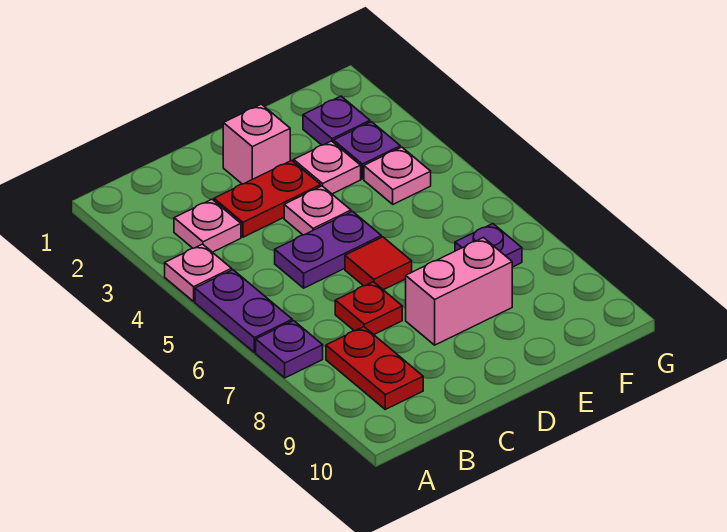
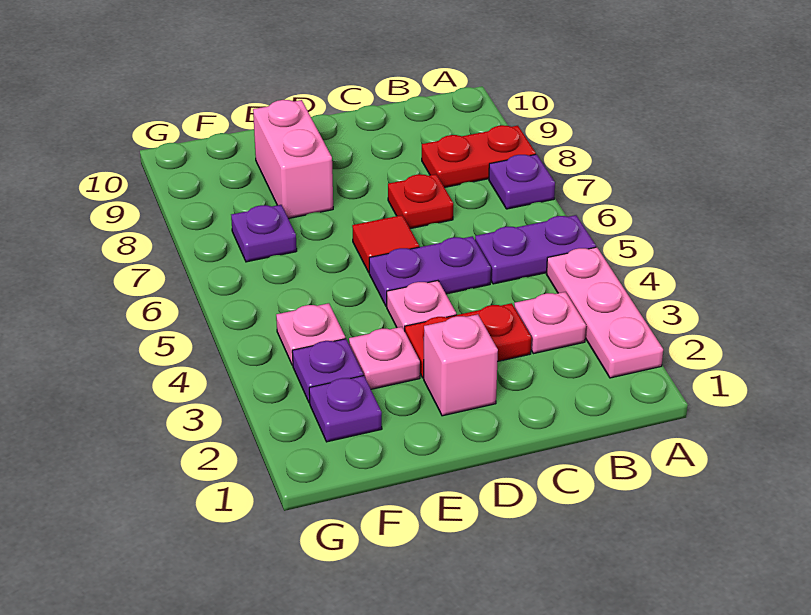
pink 1x1 plate [165,244,232,301] -> pink 1x3 plate [546,247,663,378]
purple 1x2 plate [195,270,292,352] -> purple 1x2 plate turned to [475,215,596,284]
red 1x2 plate [326,327,423,409] -> red 1x2 plate turned to [422,125,536,188]
pink 1x2 brick [406,238,512,345] -> pink 1x2 brick turned to [253,100,333,219]

